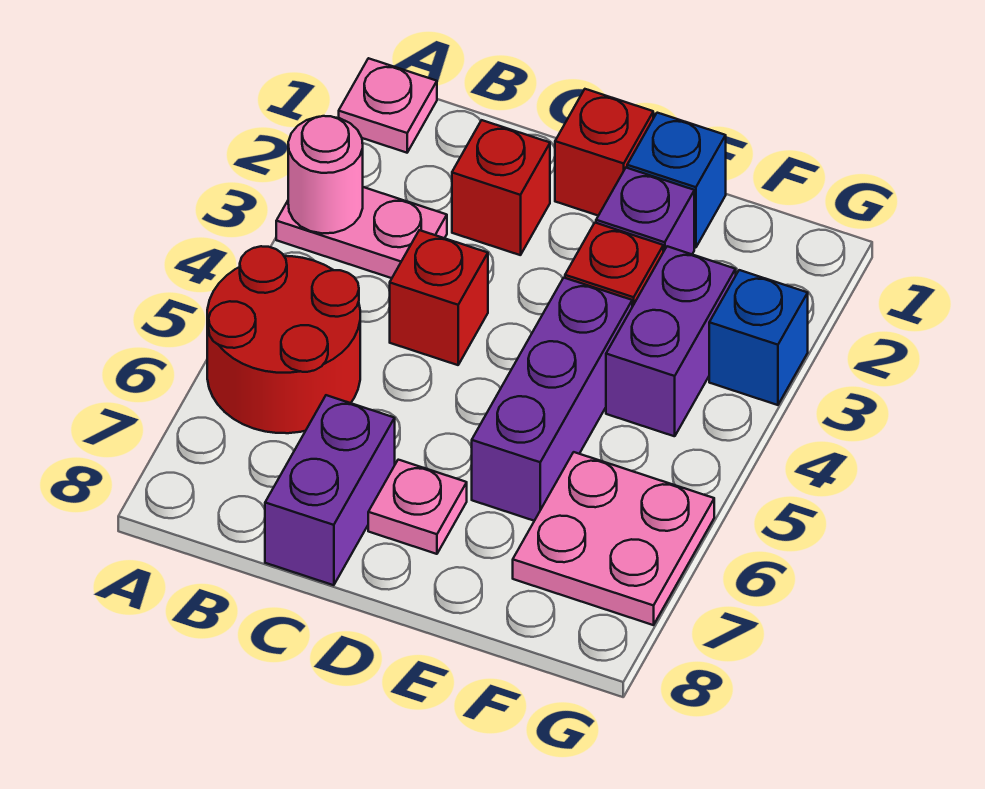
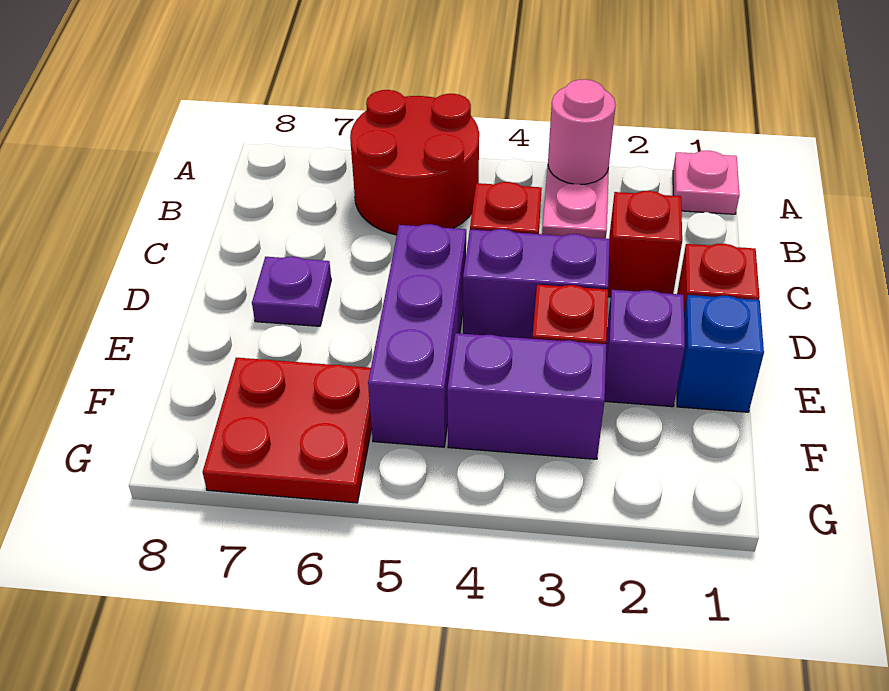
purple 1x2 brick [265,395,395,585] -> purple 1x2 brick moved to [463,229,610,339]
pink 1x1 plate [368,460,467,554] -> purple 1x1 plate [252,256,331,326]
purple 1x3 brick [472,278,632,521] -> purple 1x3 brick turned to [368,224,466,447]
pink 2x2 plate [513,452,714,625] -> red 2x2 plate [203,358,372,503]
blue 1x1 brick [709,270,808,405] -> none

